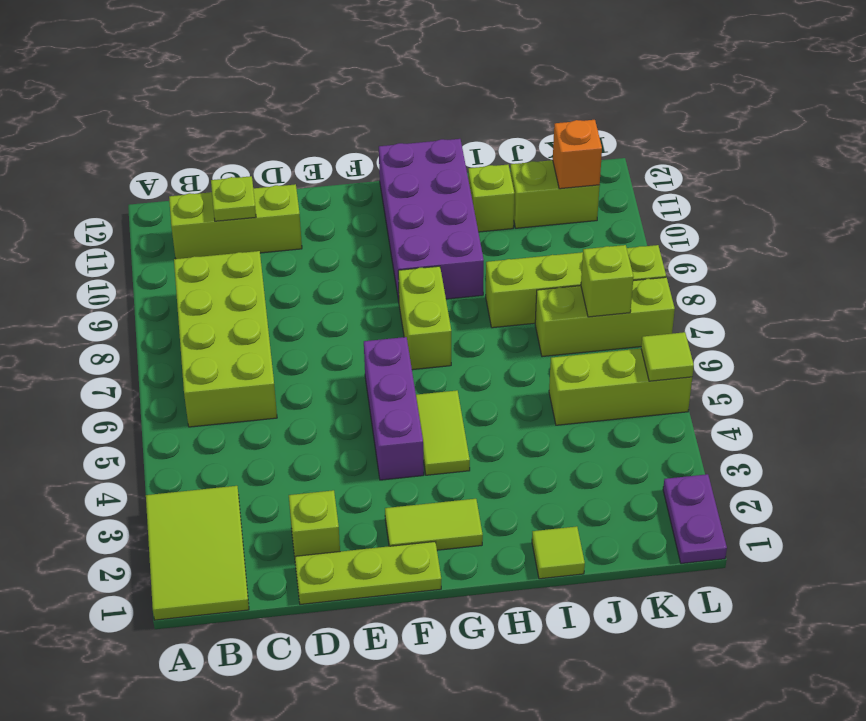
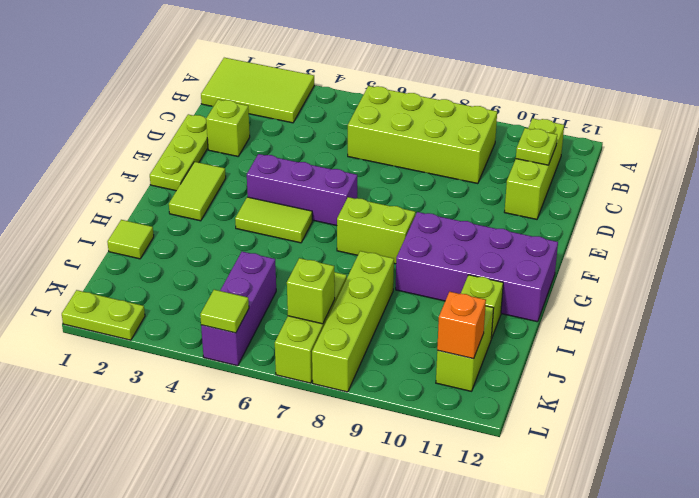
lime 1x3 brick [549,349,692,425] -> purple 1x3 brick [201,252,276,366]
purple 1x2 plate [663,474,727,564] -> lime 1x2 plate [62,290,145,340]

